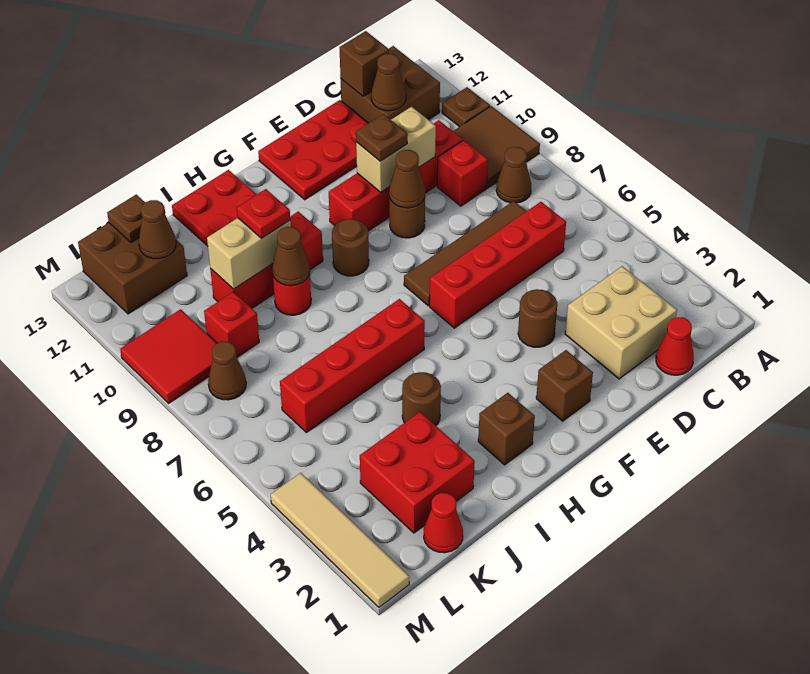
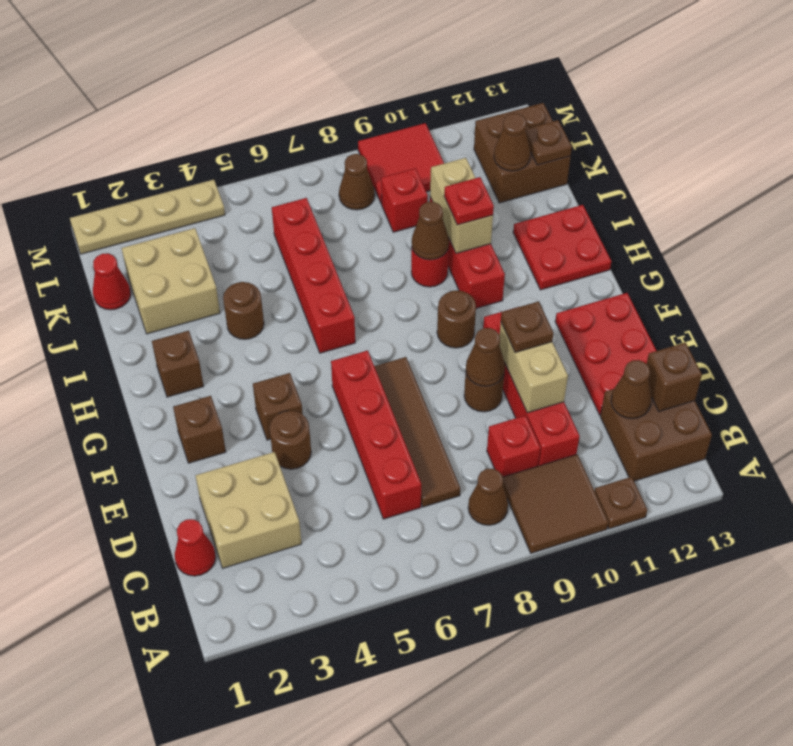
none -> brown 1x1 brick [253,373,303,440]
red 2x2 brick [360,412,475,533] -> tan 2x2 brick [122,228,220,334]
tan 1x4 tile [271,473,409,607] -> tan 1x4 plate [70,180,225,254]

